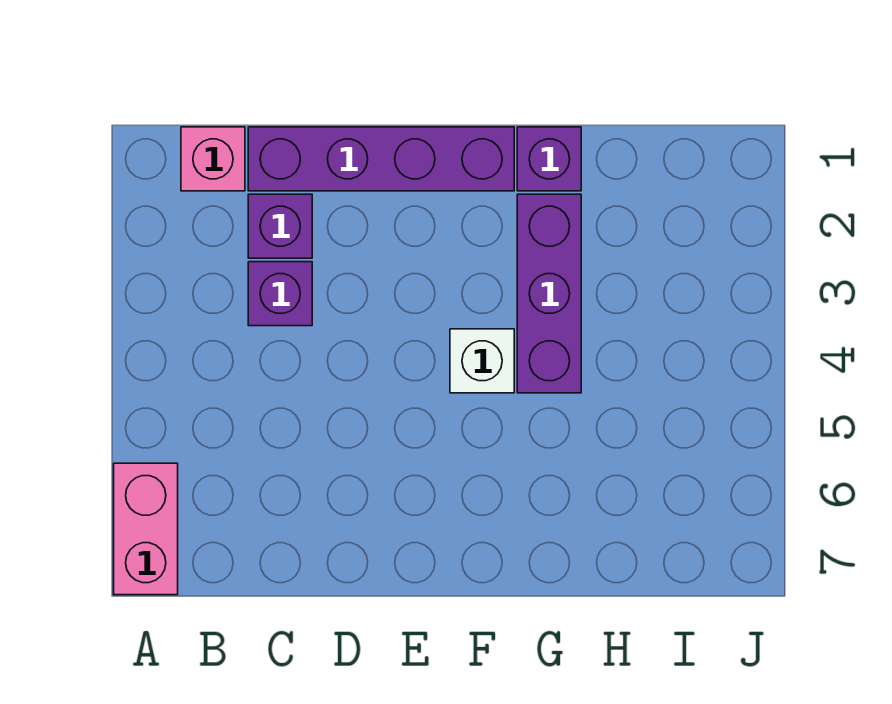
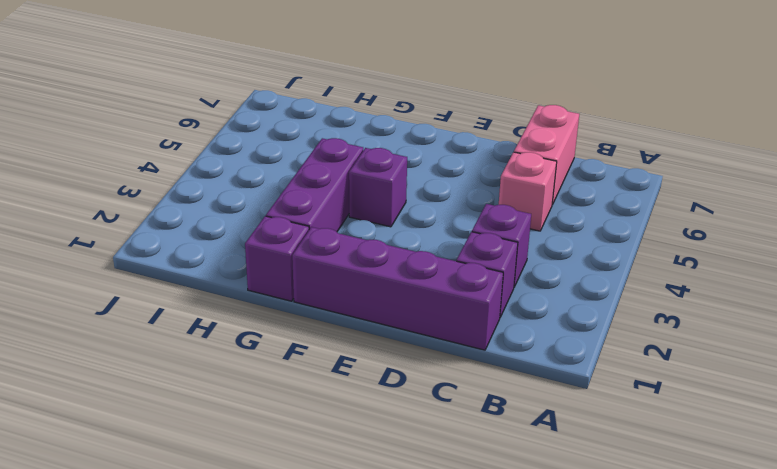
pink 1x2 brick [114,463,178,595] -> pink 1x2 brick moved to [514,105,579,205]
pink 1x1 brick [181,127,245,191] -> pink 1x1 brick moved to [499,152,557,231]
white 1x1 brick [450,329,514,393] -> purple 1x1 brick [349,148,407,227]

